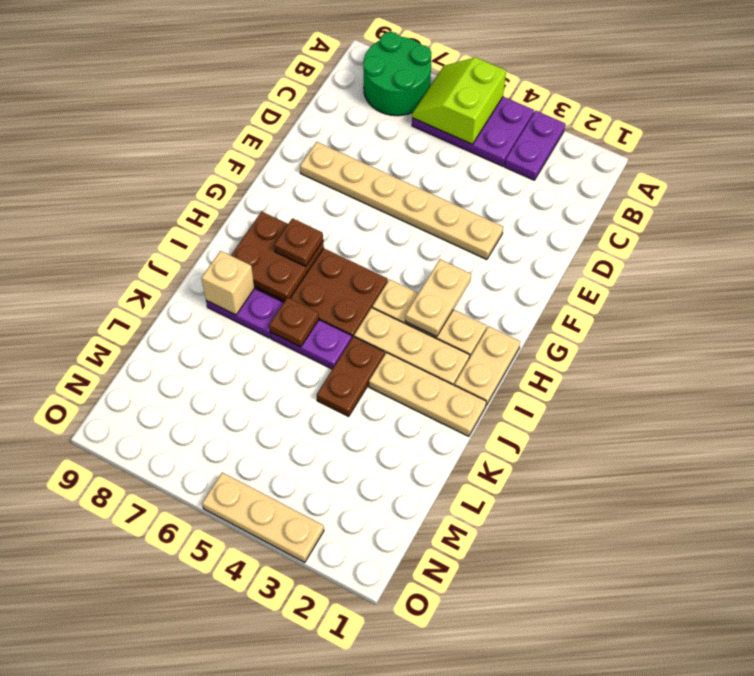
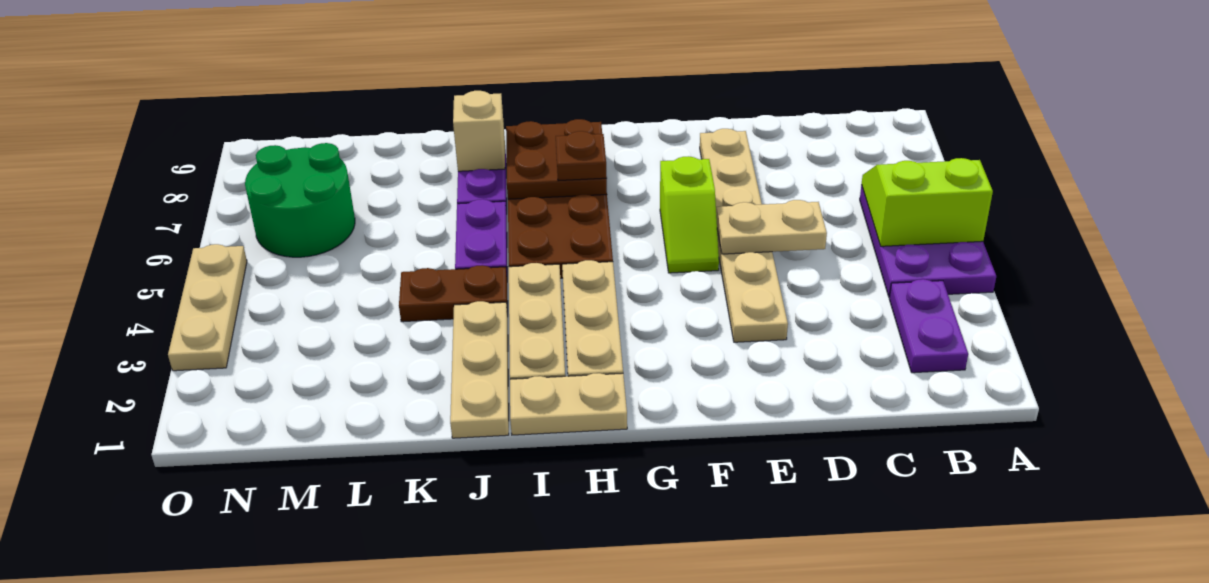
purple 1x2 plate [505,111,565,180] -> purple 1x2 plate turned to [889,279,968,373]
green 2x2 round brick [363,32,431,116] -> green 2x2 round brick moved to [245,143,355,257]
none -> lime 1x2 slope [660,156,719,273]
tan 1x2 plate [405,259,471,337] -> tan 1x2 plate moved to [716,200,827,254]
brown 1x1 plate [269,297,319,347] -> none

